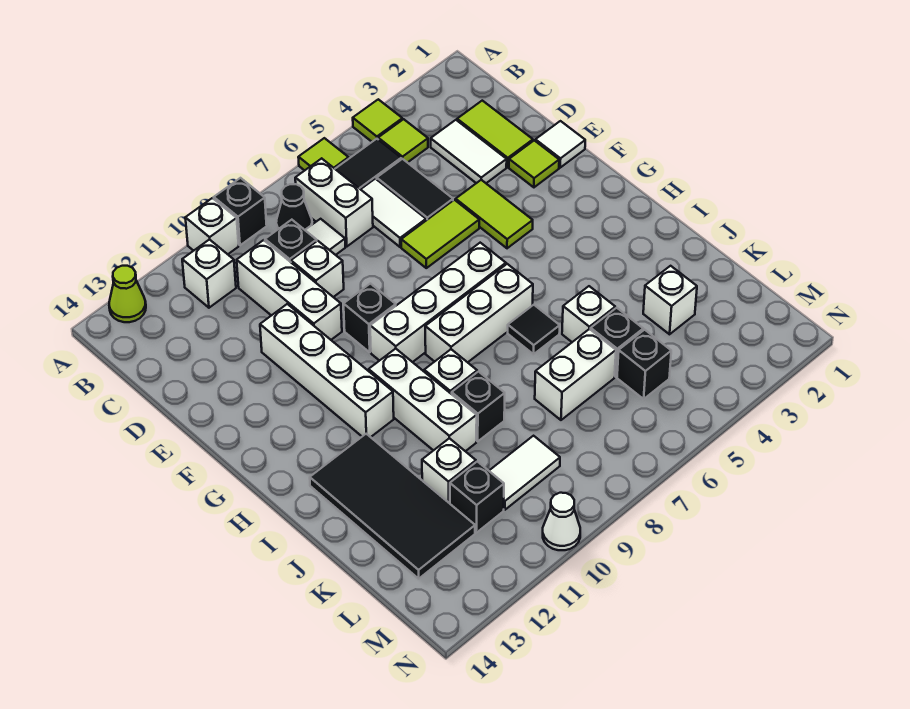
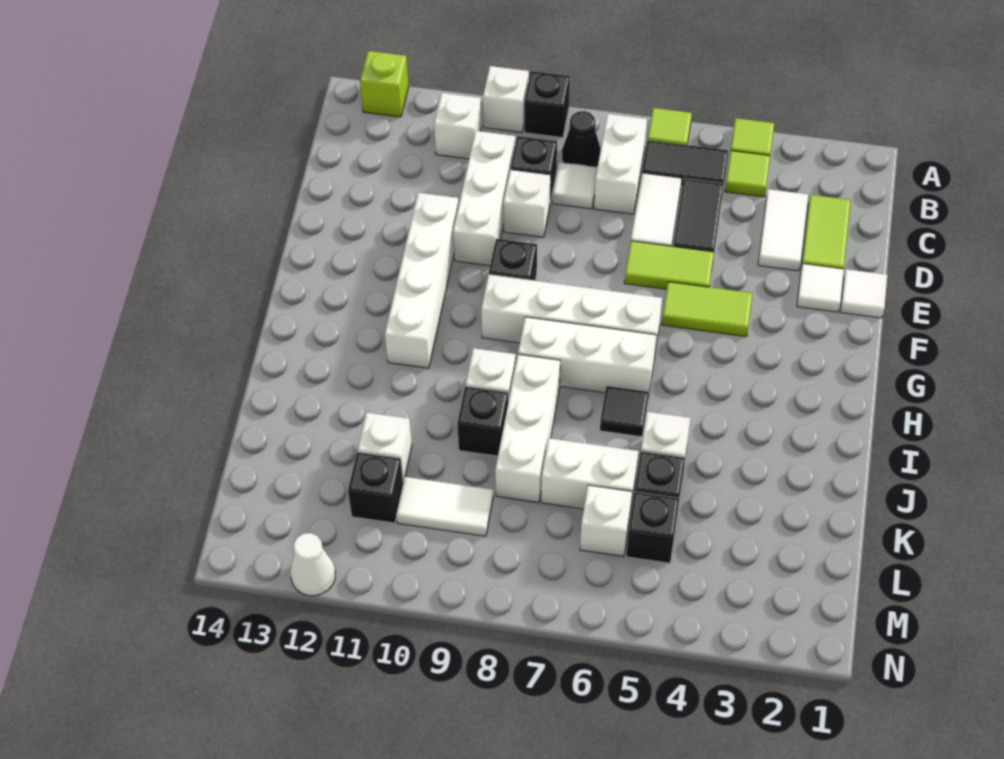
lime 1x1 cone [109,266,146,322] -> lime 1x1 brick [360,51,409,117]
lime 1x1 tile [509,140,559,187] -> white 1x1 tile [797,264,844,312]
lime 1x2 tile [456,180,533,248] -> lime 1x2 tile turned to [662,282,753,337]
white 1x3 brick [369,349,477,451] -> white 1x3 brick moved to [495,354,560,503]
black 2x4 tile [310,434,475,579] -> none
white 1x1 brick [643,266,697,334] -> white 1x1 brick moved to [580,485,632,556]
white 1x1 cone [543,493,580,550] -> white 1x1 cone moved to [290,533,335,596]

